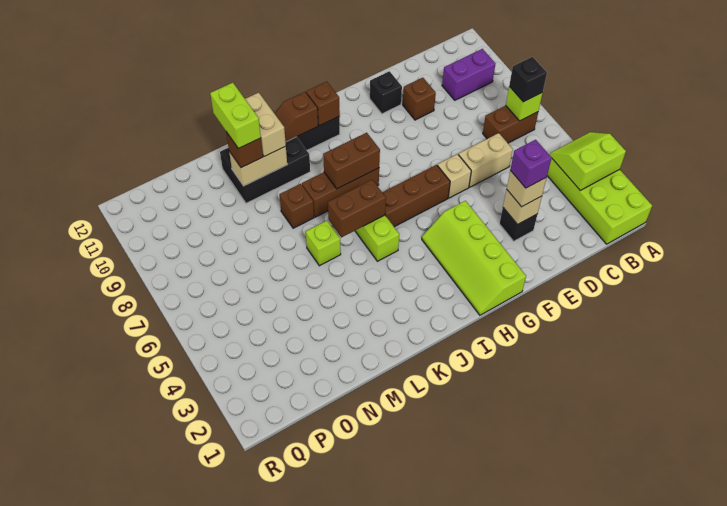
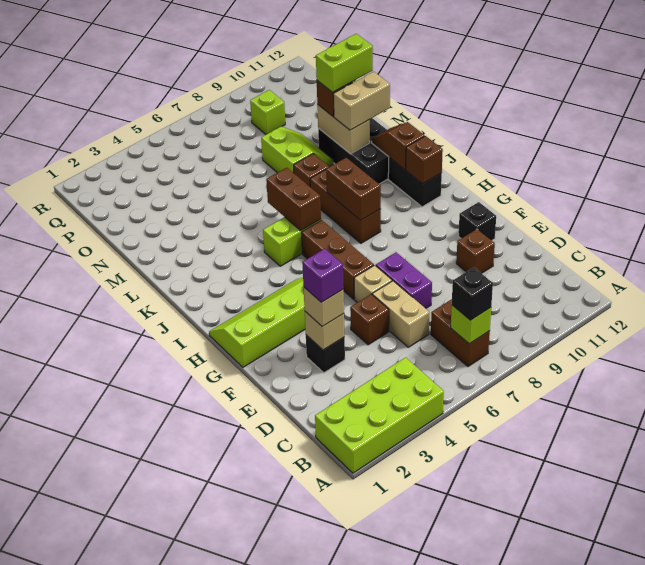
lime 2x2 slope [550,132,626,191] -> lime 2x2 slope moved to [261,127,333,173]
purple 1x2 brick [442,49,495,100] -> purple 1x2 brick moved to [376,252,432,308]
none -> brown 1x1 brick [350,294,389,345]
lime 1x1 brick [306,221,341,266] -> lime 1x1 brick moved to [250,90,285,134]

